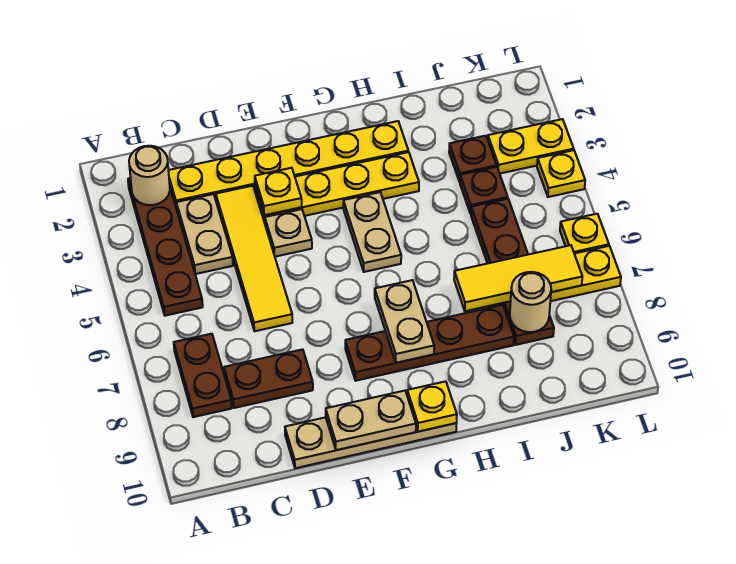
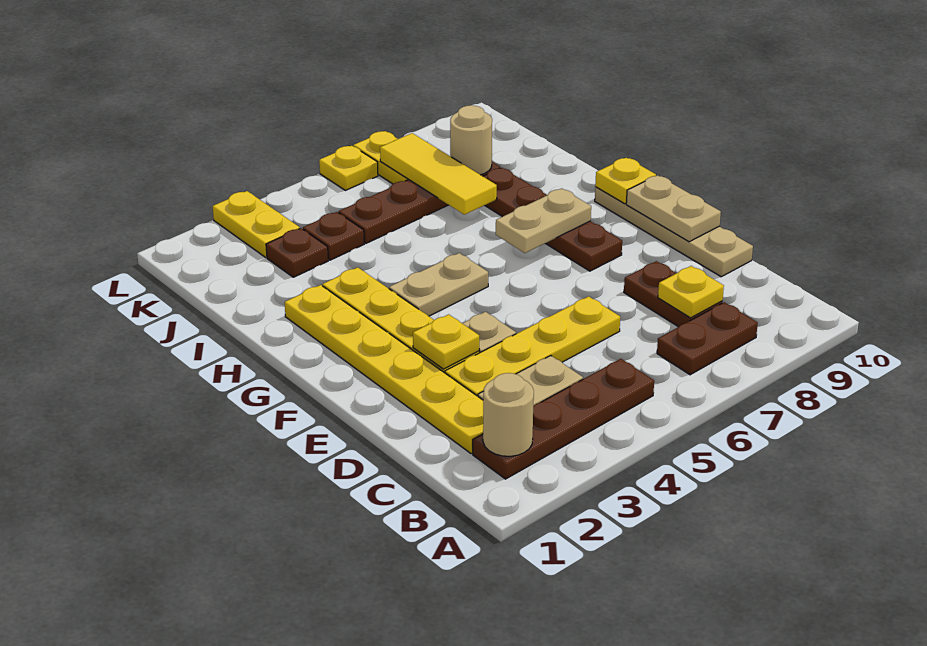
yellow 1x4 tile [216,186,293,331] -> yellow 1x4 plate [445,296,620,396]
yellow 1x1 plate [537,150,585,197] -> yellow 1x1 plate moved to [658,266,724,318]

